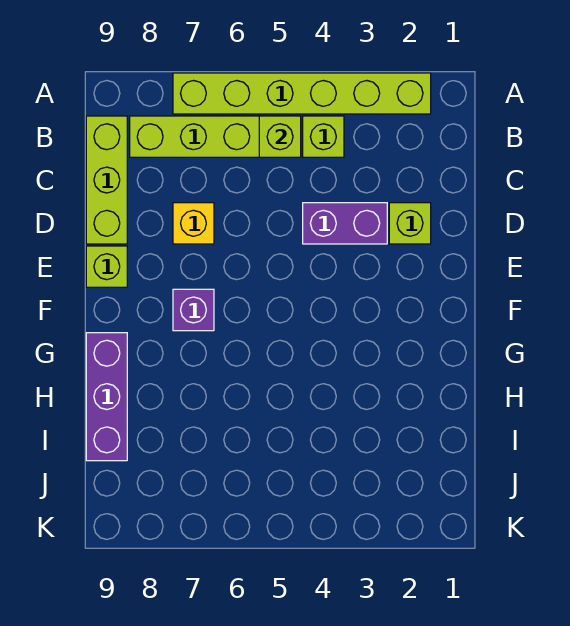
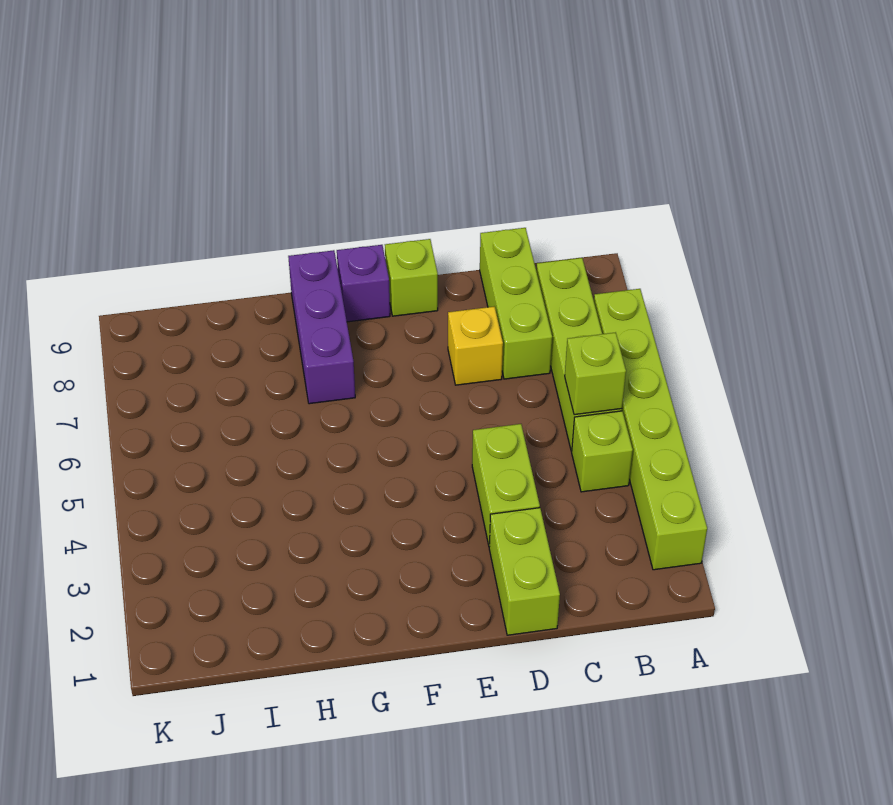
lime 1x3 brick [86,116,127,244] -> lime 1x3 brick turned to [480,228,552,379]
lime 1x1 brick [389,203,431,244] -> lime 1x2 brick [489,508,560,635]
purple 1x2 brick [303,203,387,244] -> lime 1x2 brick [472,424,540,547]
purple 1x1 brick [173,289,214,331] -> purple 1x1 brick moved to [337,245,390,322]
purple 1x3 brick [86,333,127,461] -> purple 1x3 brick turned to [288,250,355,404]

